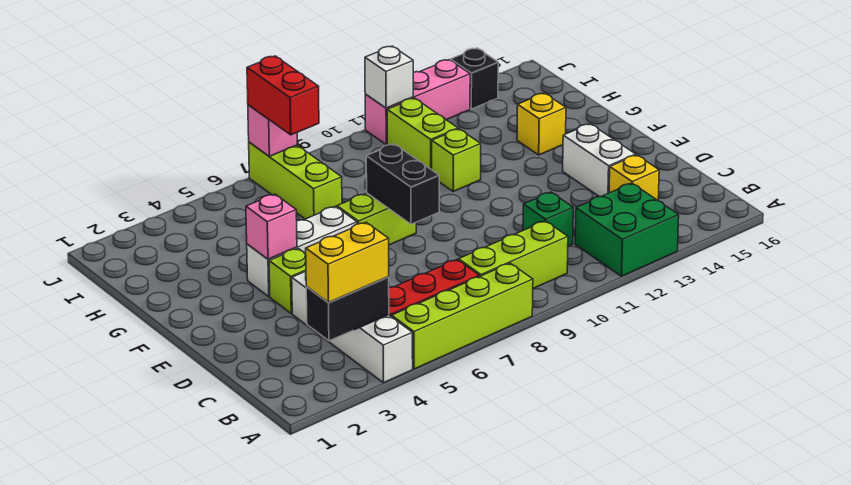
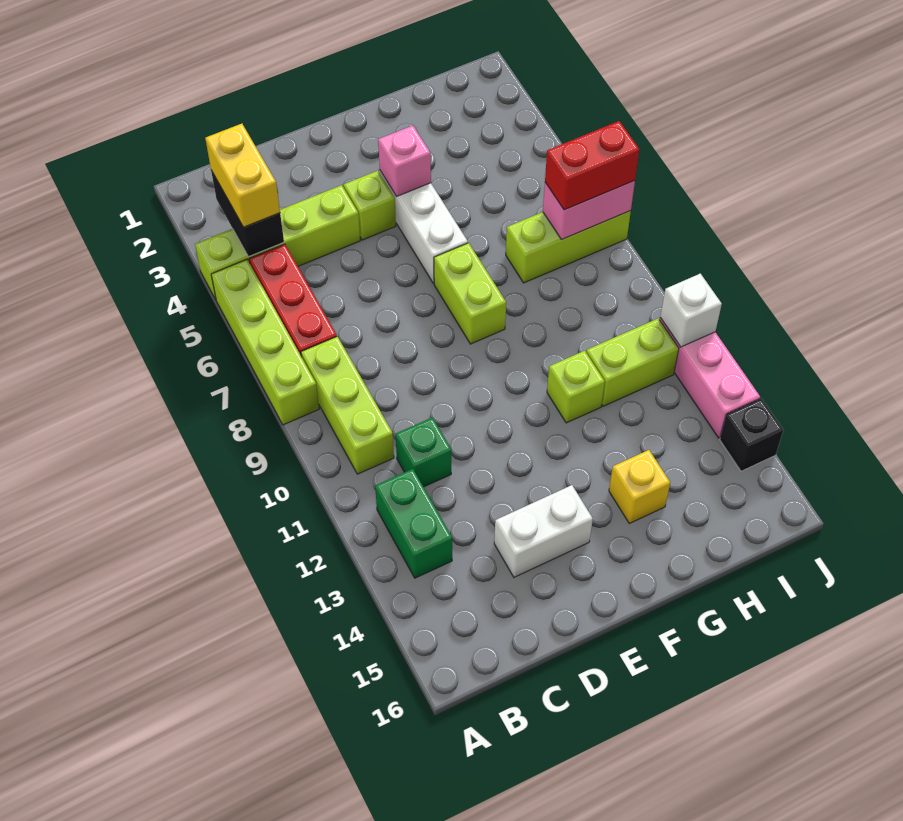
white 1x4 brick [292,271,413,383] -> lime 1x4 brick [195,185,360,299]
green 2x2 brick [575,183,679,276] -> green 1x2 brick [375,469,452,578]
yellow 1x1 brick [609,155,659,200] -> none
black 1x2 brick [366,144,439,224] -> none
pink 1x1 brick [248,105,297,156] -> pink 1x2 brick [543,181,635,239]

